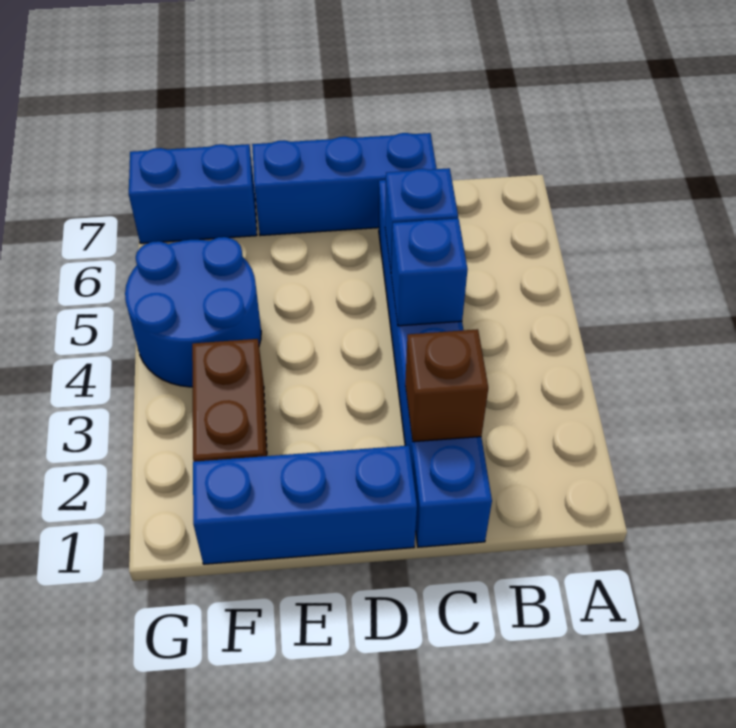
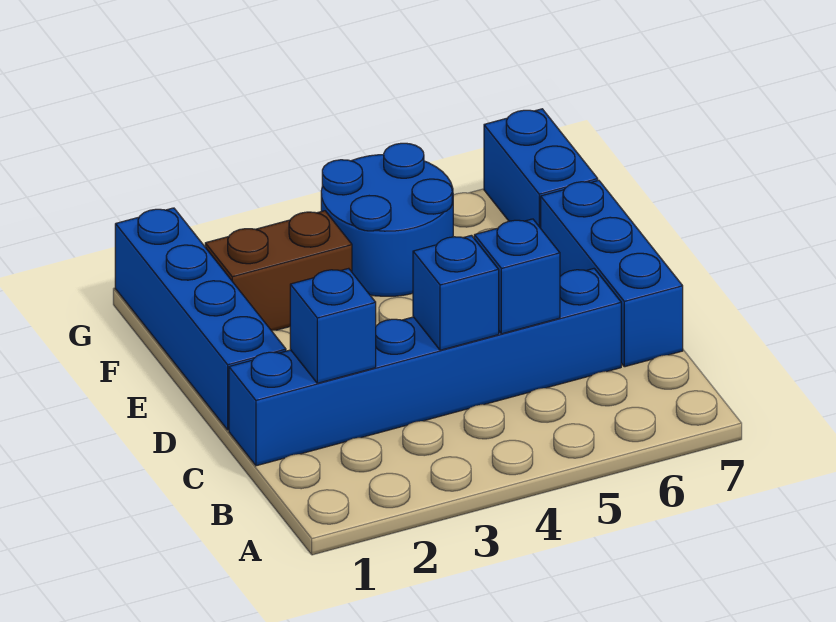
brown 1x1 brick [405,329,488,442] -> blue 1x1 brick [290,268,376,383]
blue 1x3 brick [193,446,417,564] -> blue 1x4 brick [115,208,286,430]

